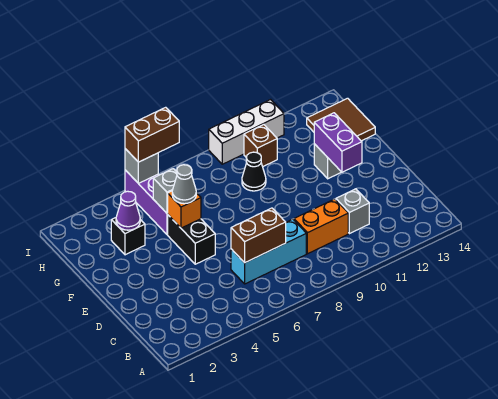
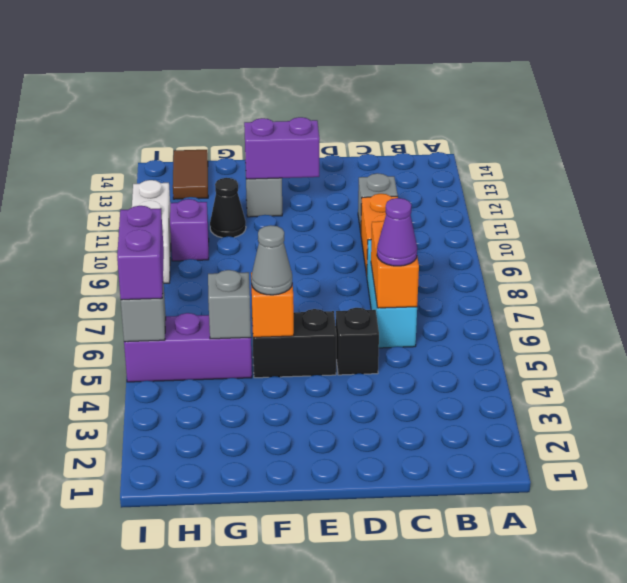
brown 1x2 brick [231,208,286,263] -> orange 1x2 brick [371,221,419,308]
black 1x1 brick [111,218,145,255] -> black 1x1 brick moved to [336,308,379,375]
purple 1x1 cone [116,191,140,230] -> purple 1x1 cone moved to [377,198,417,266]
black 1x1 cone [242,152,266,191] -> black 1x1 cone moved to [210,178,246,238]
brown 2x2 tile [307,98,375,141] -> brown 1x2 tile [173,150,208,199]
brown 1x1 brick [244,125,277,167] -> purple 1x1 brick [170,199,209,261]
brown 1x2 brick [125,107,179,162] -> purple 1x2 brick [117,206,164,300]

